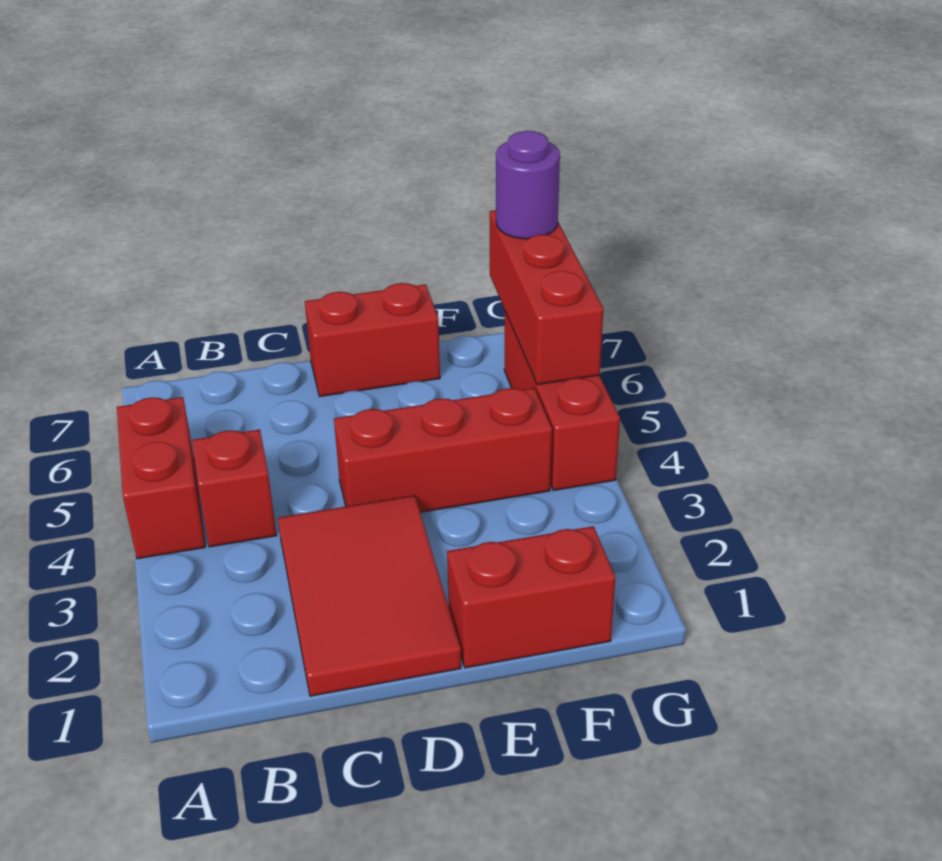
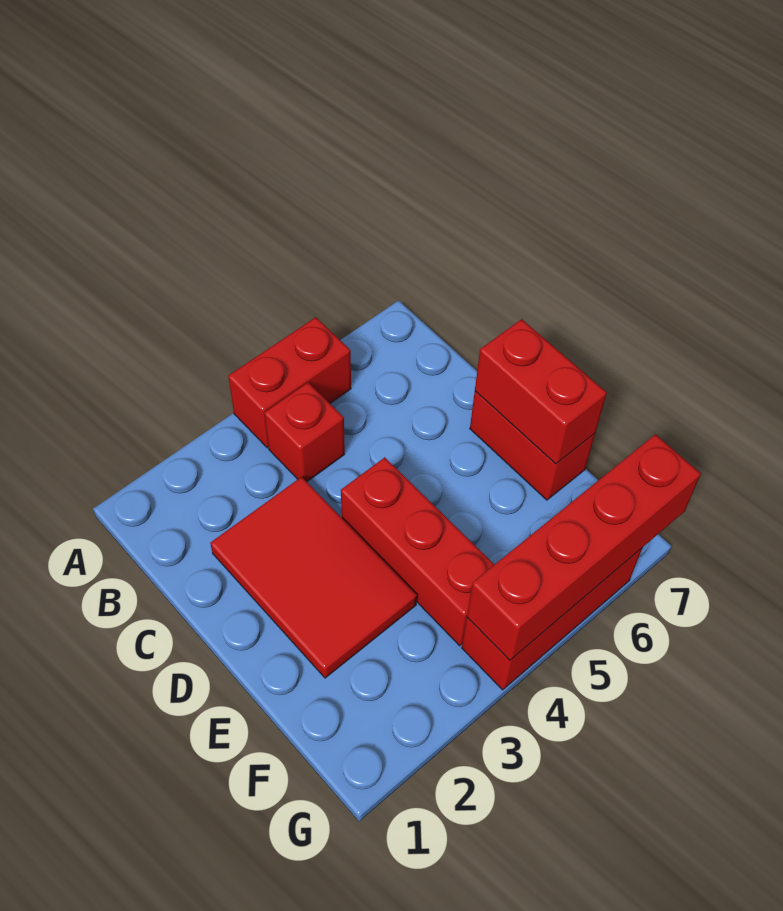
red 2x3 tile [278,495,461,696] -> red 2x3 tile turned to [210,477,417,678]
red 1x2 brick [447,526,616,668] -> red 1x2 brick moved to [475,319,607,464]
red 1x3 brick [490,210,603,385] -> red 1x4 brick [467,434,701,660]
purple 1x1 round brick [496,131,560,239] -> none

